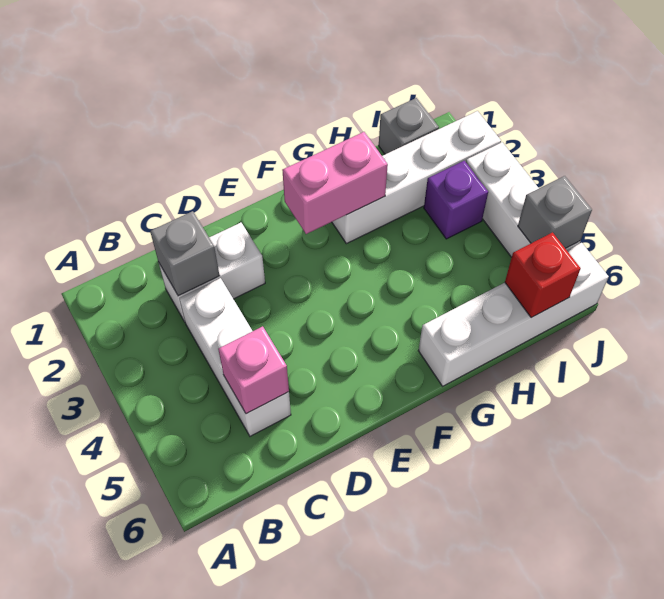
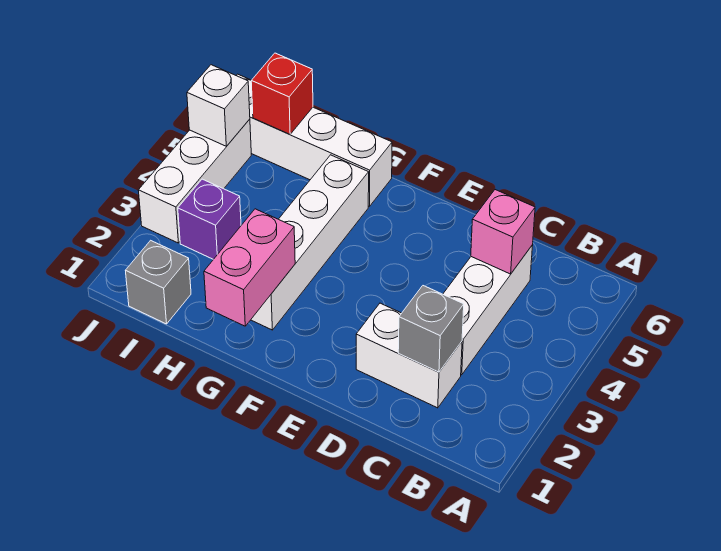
pink 1x2 brick [282,132,388,234] -> pink 1x2 brick turned to [204,209,295,326]
white 1x4 brick [332,111,501,244] -> white 1x4 brick turned to [251,155,369,330]
grey 1x1 brick [518,176,592,248] -> white 1x1 brick [187,65,250,146]

